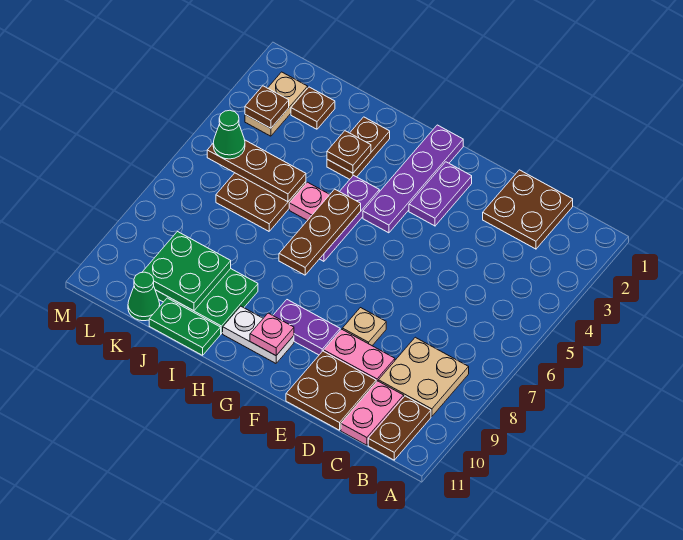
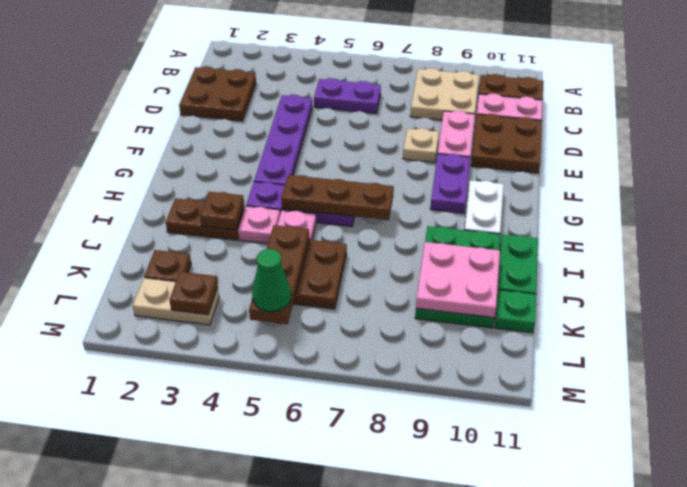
purple 1x2 plate [409,162,472,226] -> purple 1x2 plate moved to [314,78,381,113]
purple 1x4 plate [363,125,463,233] -> purple 1x4 plate turned to [254,95,312,185]
pink 1x1 plate [250,313,294,356] -> pink 1x1 plate moved to [238,206,280,244]
green 2x2 plate [142,232,231,311] -> pink 2x2 plate [416,242,500,318]
green 1x1 cone [128,272,160,321] -> green 1x1 plate [495,290,536,333]

